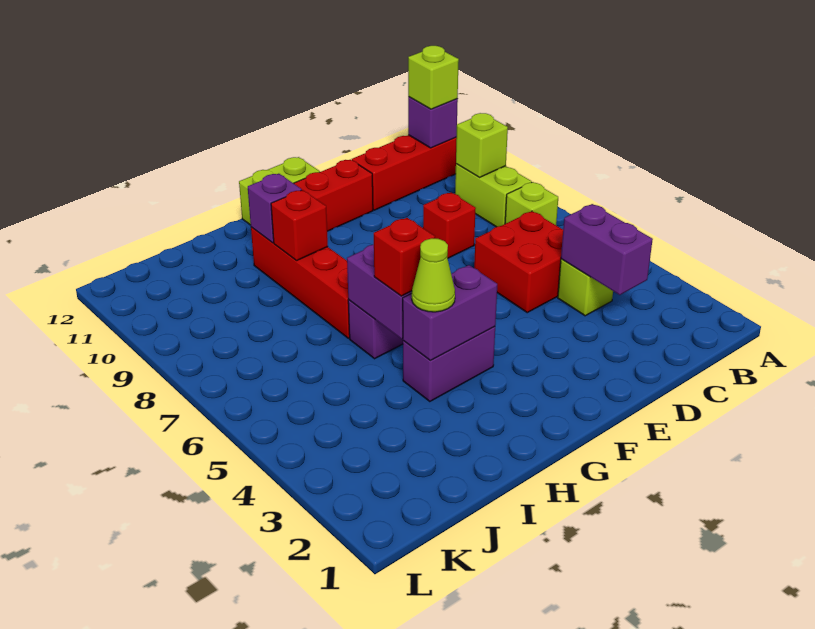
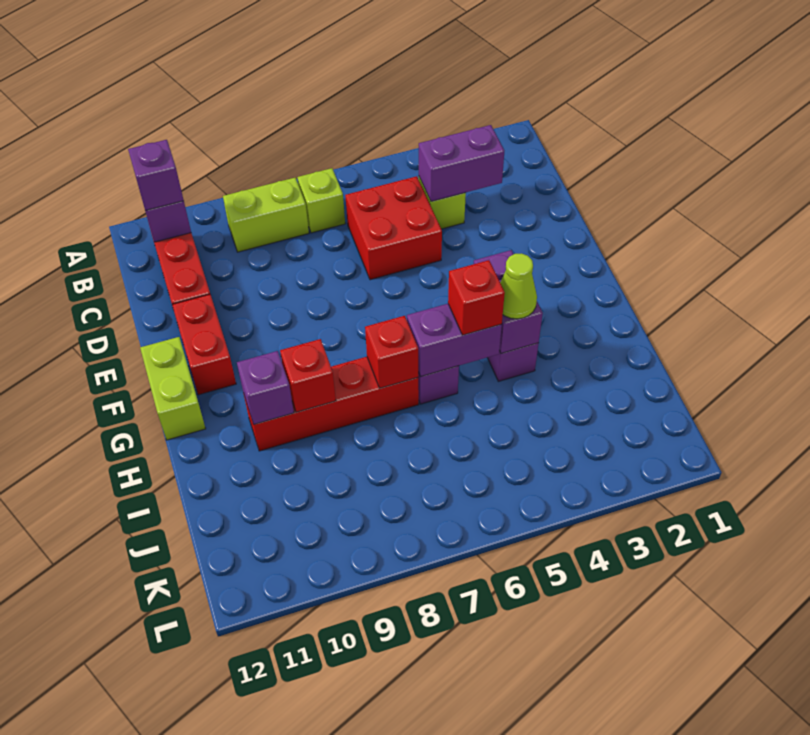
lime 1x1 brick [456,113,508,178] -> none
lime 1x1 brick [408,46,459,109] -> purple 1x1 brick [128,140,184,211]
red 1x1 brick [423,192,476,258] -> red 1x1 brick moved to [365,316,418,388]

